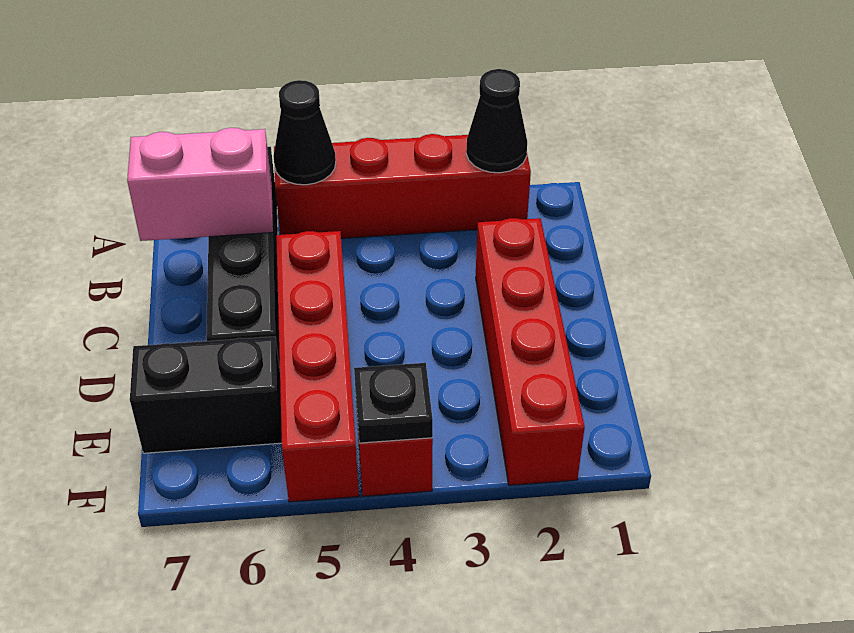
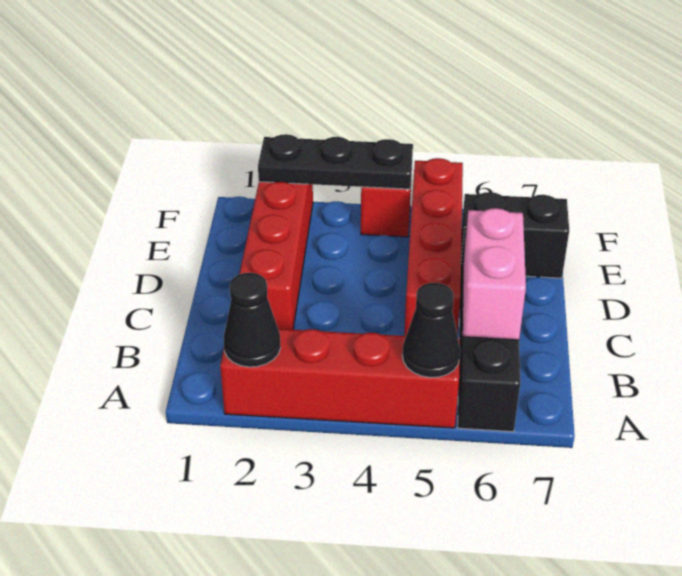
pink 1x2 brick [127,128,273,241] -> pink 1x2 brick turned to [463,208,526,340]
black 1x1 plate [354,363,433,443] -> black 1x3 plate [258,134,413,189]

